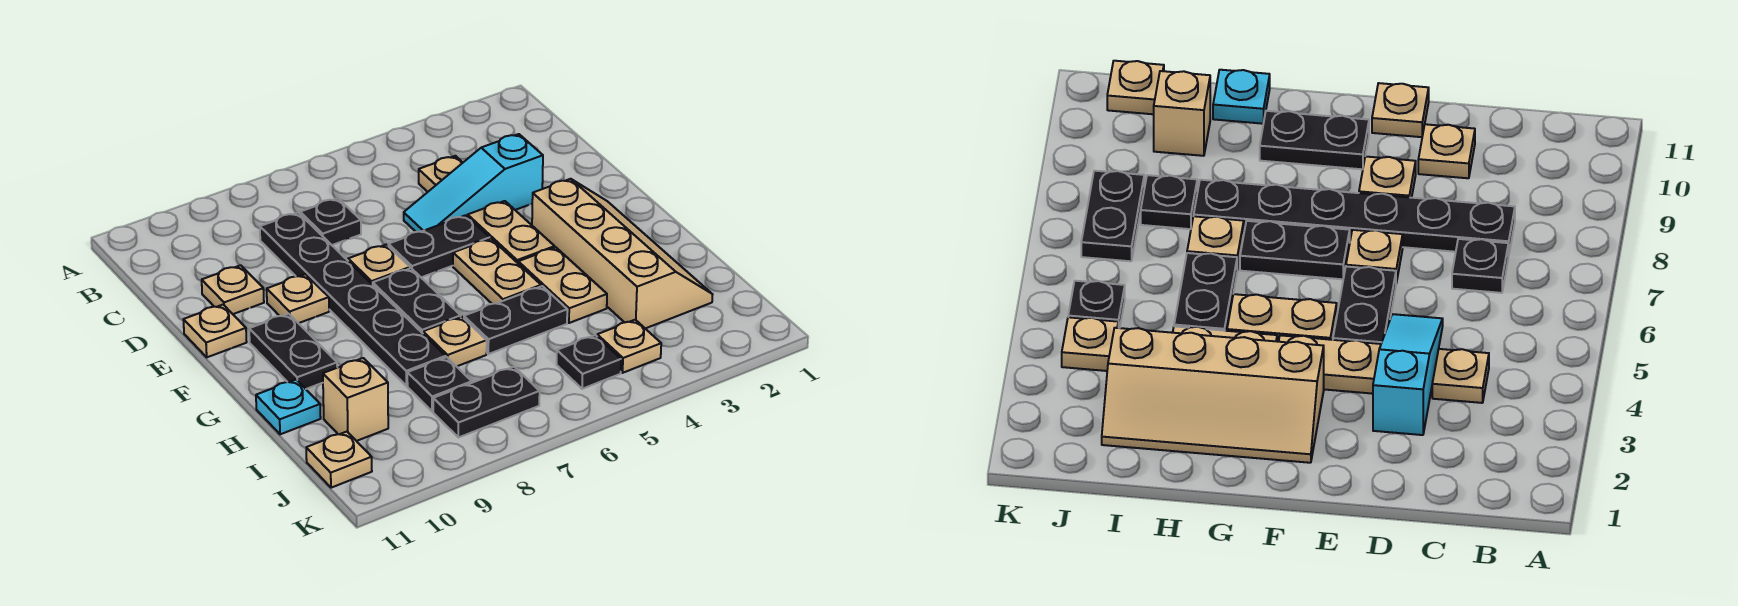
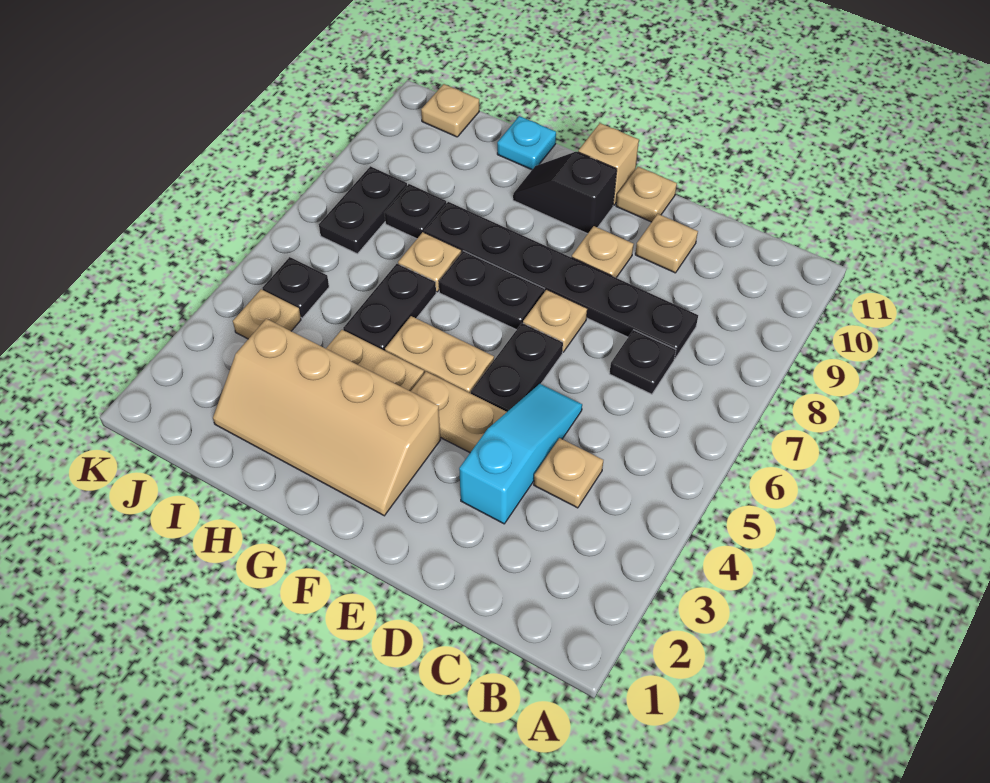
black 1x2 plate [249,314,337,389] -> black 1x2 slope [513,152,617,234]
tan 1x1 brick [323,358,388,441] -> tan 1x1 brick moved to [578,123,639,205]

